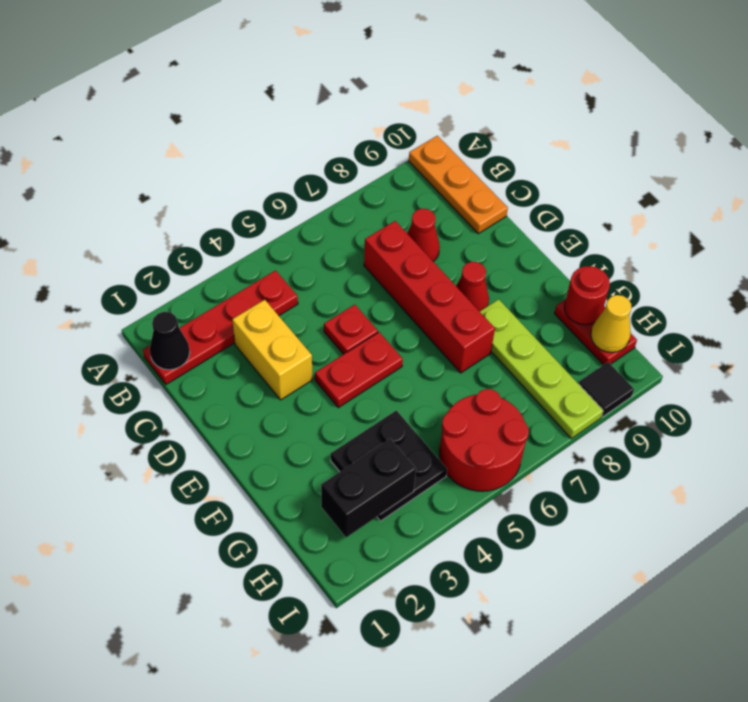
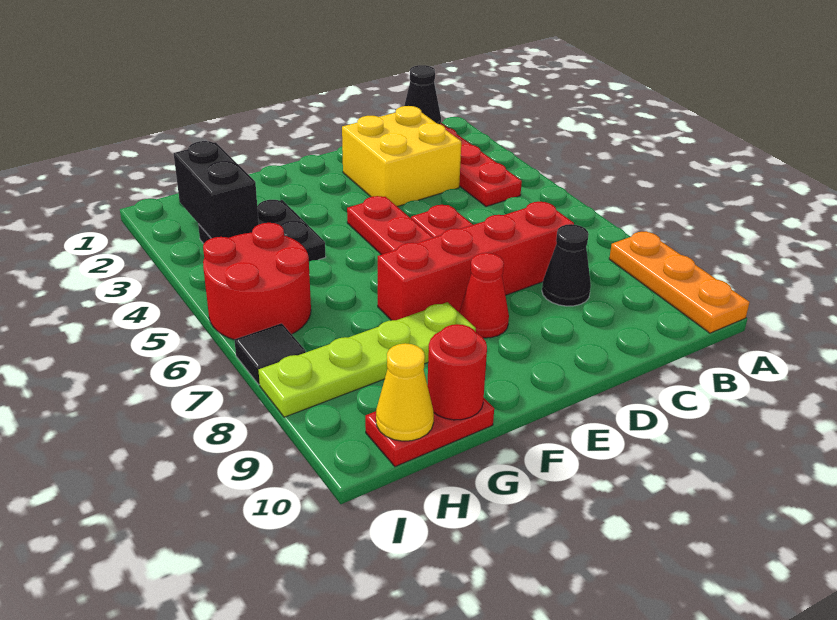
orange 1x3 plate [409,136,508,234] -> orange 1x3 plate turned to [609,231,750,333]
yellow 1x2 brick [232,300,312,400] -> yellow 2x2 brick [342,106,461,207]
red 1x1 cone [407,209,440,261] -> black 1x1 cone [542,224,591,306]
black 1x1 tile [578,362,634,417] -> black 1x1 tile moved to [235,323,306,385]

